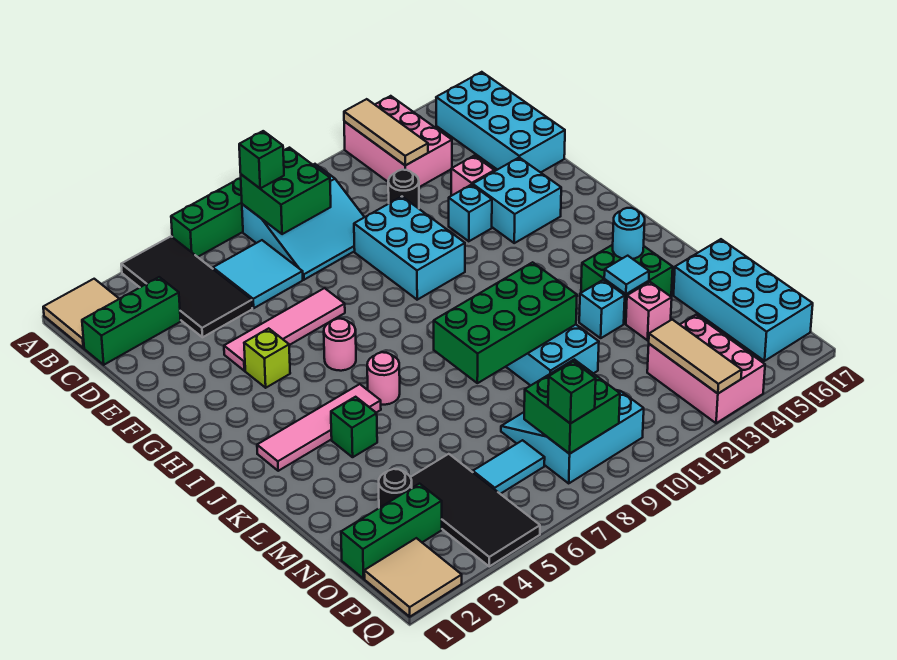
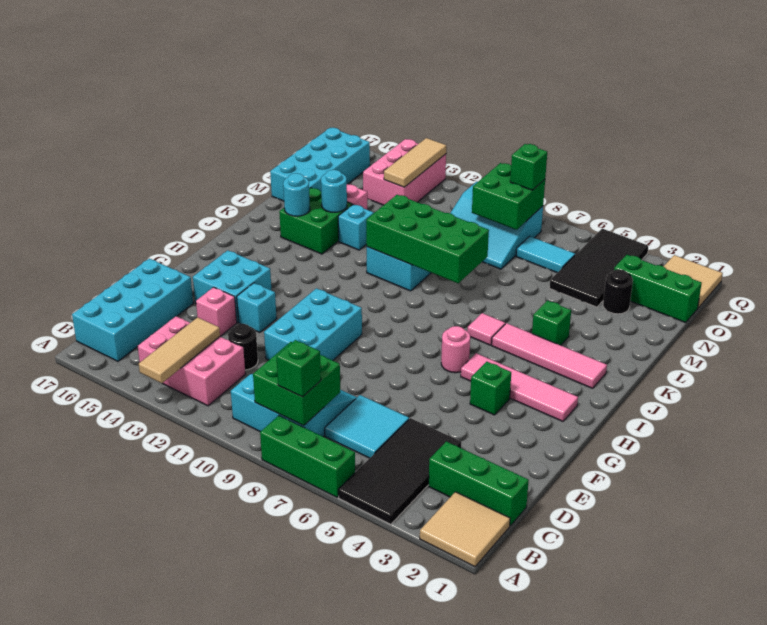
pink 2x3 brick [344,96,452,187] -> pink 2x3 brick turned to [138,316,245,406]
pink 1x4 tile [224,288,345,371] -> pink 1x4 tile moved to [461,353,578,421]
lime 1x1 brick [244,328,290,388] -> green 1x1 brick [470,362,511,415]
pink 1x1 round brick [367,352,400,405] -> pink 1x1 tile [467,313,505,345]
cyan 1x1 tile [604,256,649,294] -> cyan 1x1 round brick [321,170,347,212]

